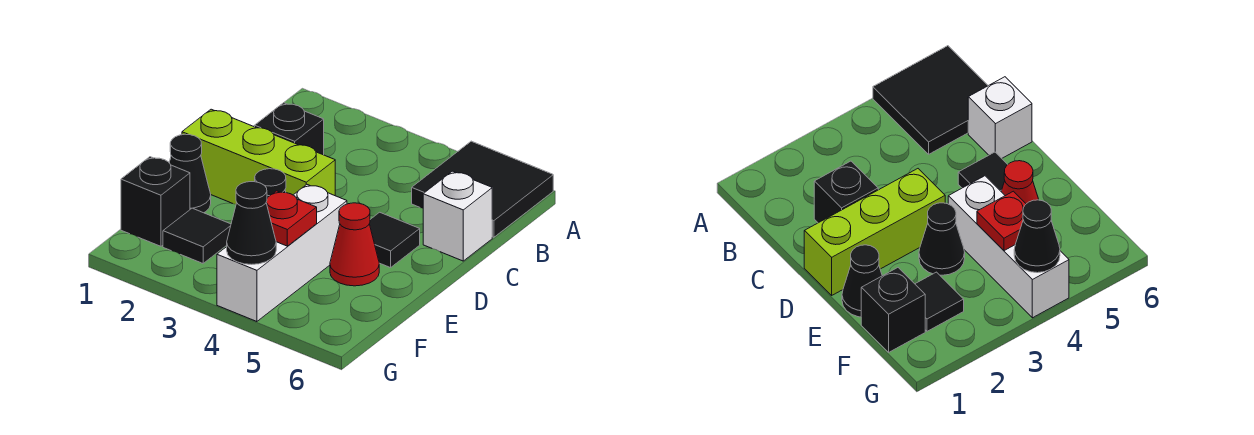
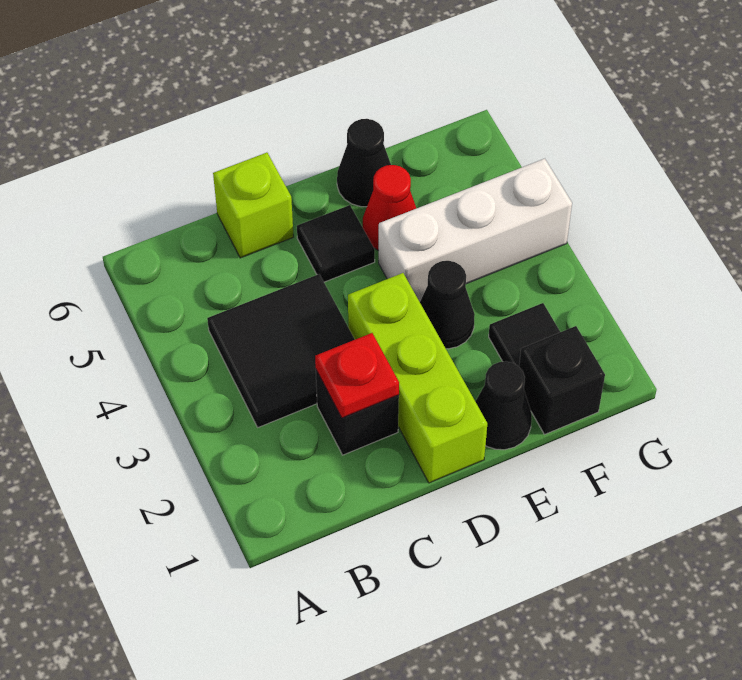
black 2x2 tile [412,141,553,237] -> black 2x2 tile moved to [207,274,355,427]
white 1x1 brick [423,171,492,261] -> lime 1x1 brick [213,153,294,258]
red 1x1 plate [266,191,317,246] -> red 1x1 plate moved to [315,333,399,418]
black 1x1 cone [227,182,276,264] -> black 1x1 cone moved to [337,119,391,207]

